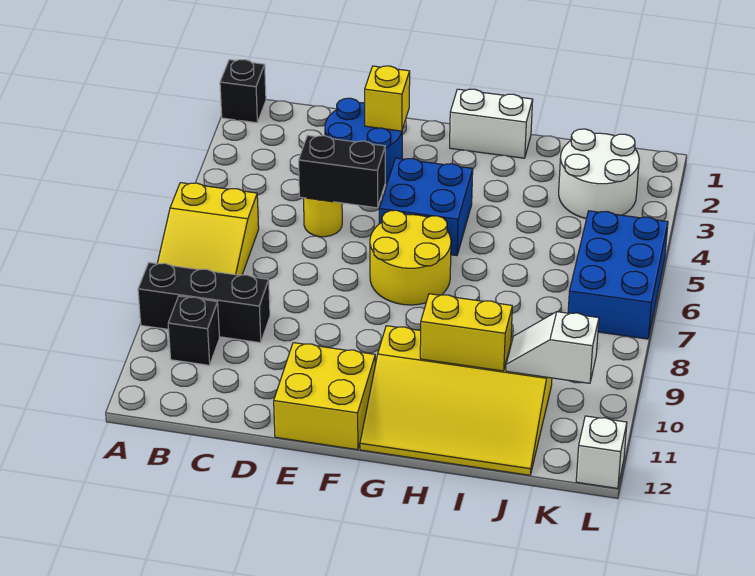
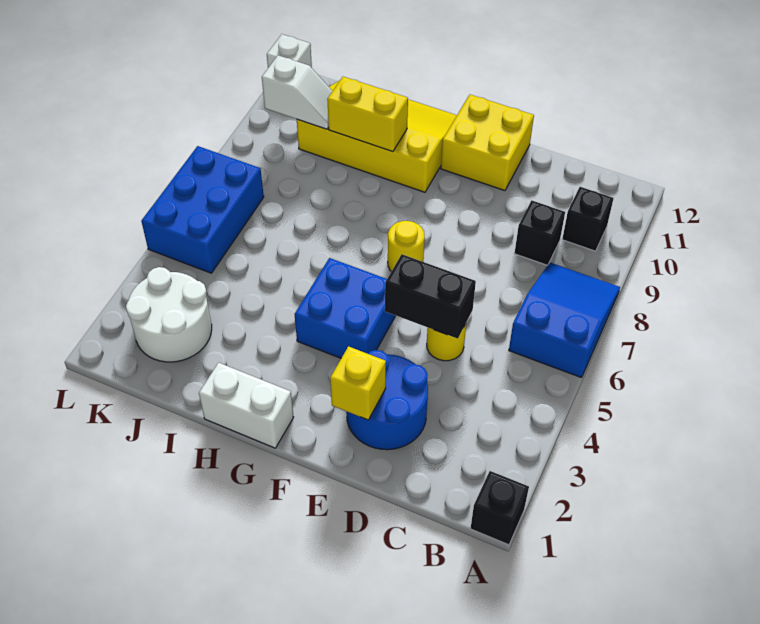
yellow 2x3 slope [157,183,259,275] -> blue 2x3 slope [509,263,620,378]
black 1x3 brick [138,263,270,343] -> black 1x1 brick [514,200,565,265]
yellow 2x2 round brick [370,210,451,305] -> yellow 1x1 round brick [388,221,425,271]

